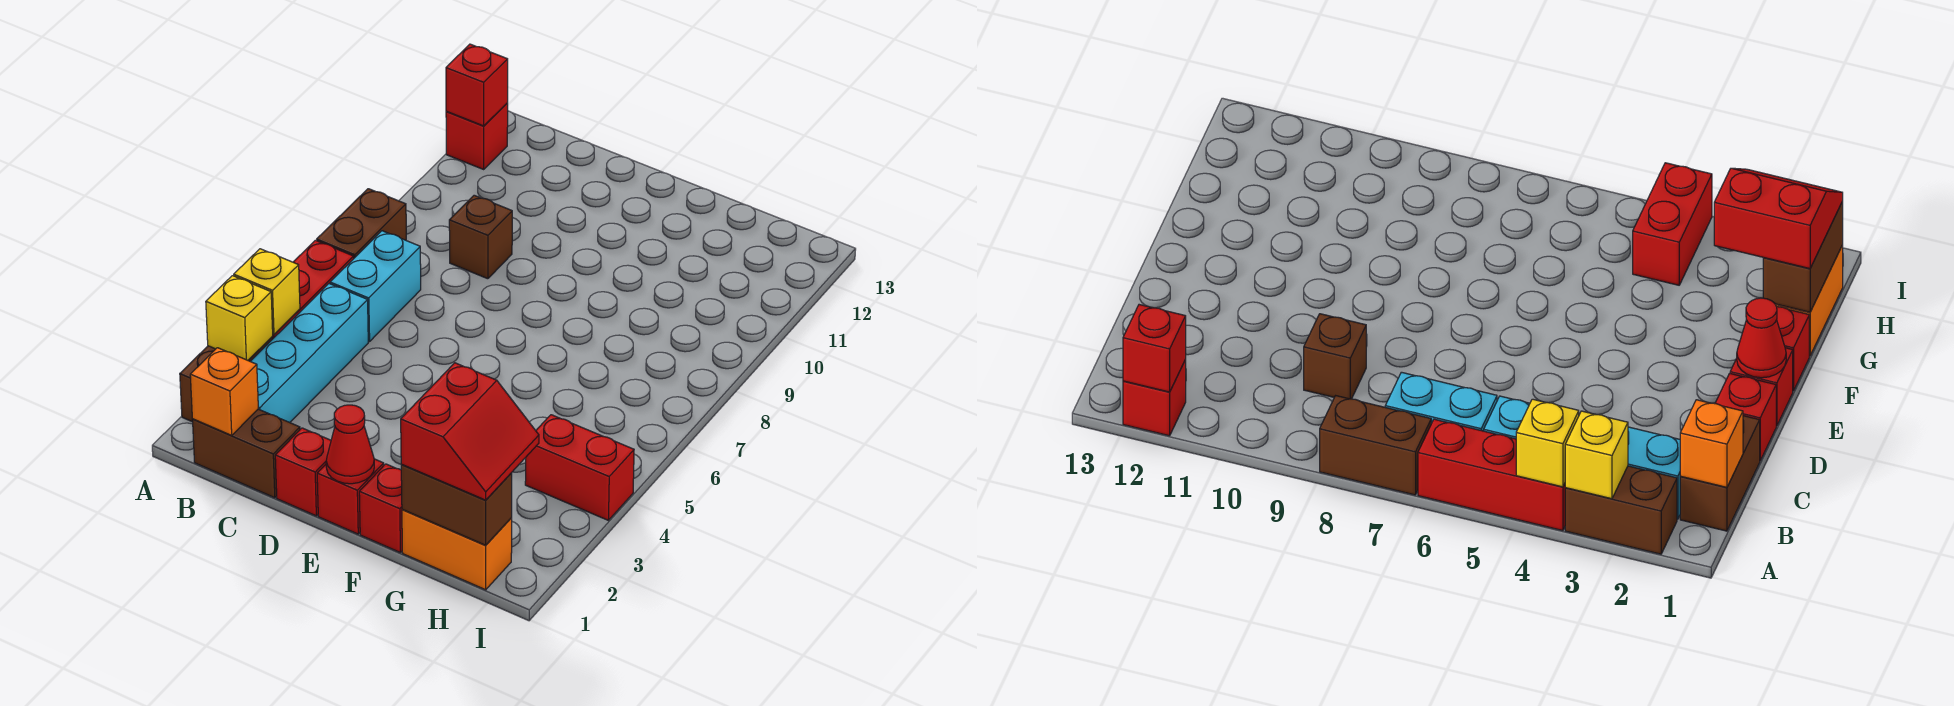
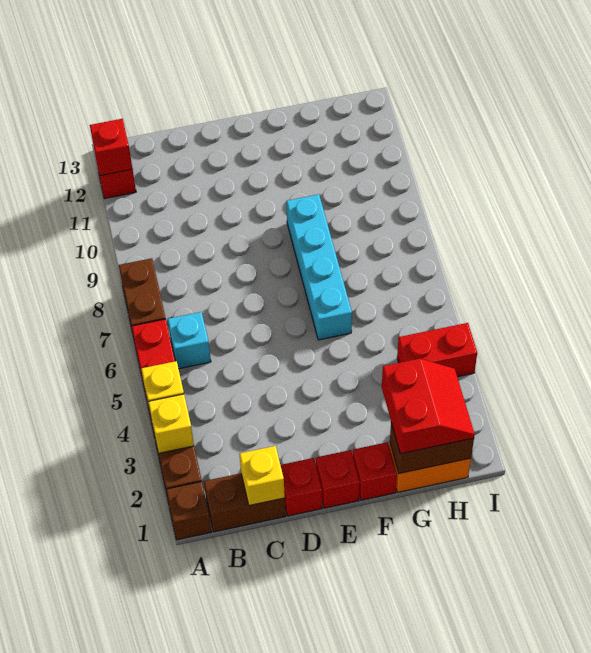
orange 1x1 brick [190,348,258,436] -> none
cyan 1x4 brick [250,284,368,423] -> cyan 1x4 brick moved to [286,194,352,340]
cyan 1x2 brick [330,231,421,342] -> cyan 1x1 brick [168,312,211,369]
none -> yellow 1x1 brick [239,446,285,506]
brown 1x1 brick [449,195,512,279] -> brown 1x1 brick moved to [166,482,212,540]
red 1x1 cone [326,405,374,484] -> none

